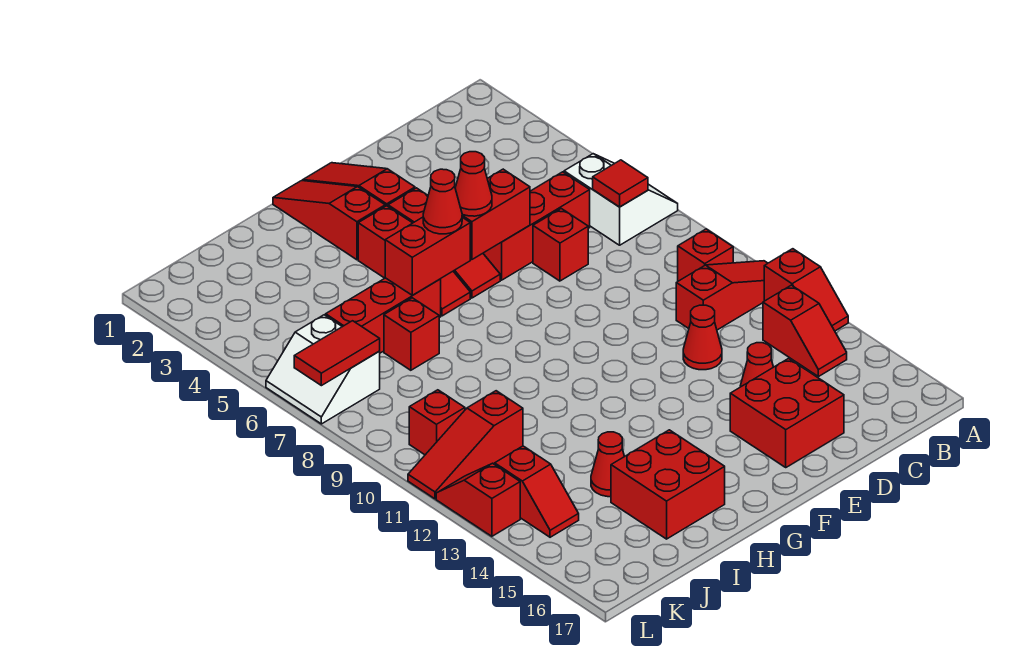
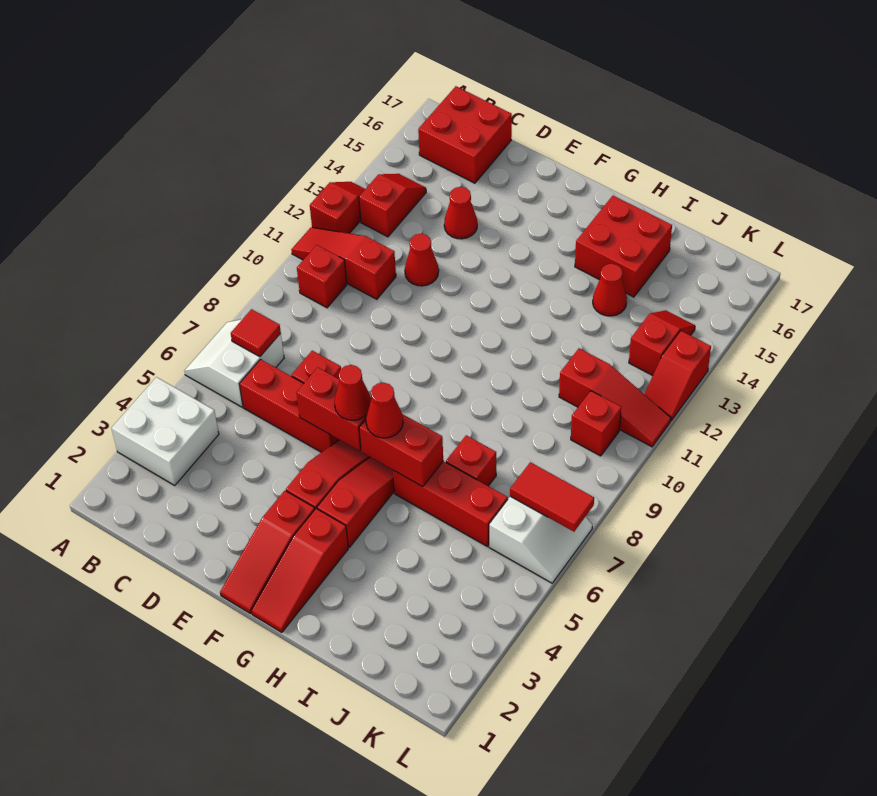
none -> white 2x2 brick [111,377,219,485]
red 2x2 brick [730,359,844,467] -> red 2x2 brick moved to [418,86,512,183]

